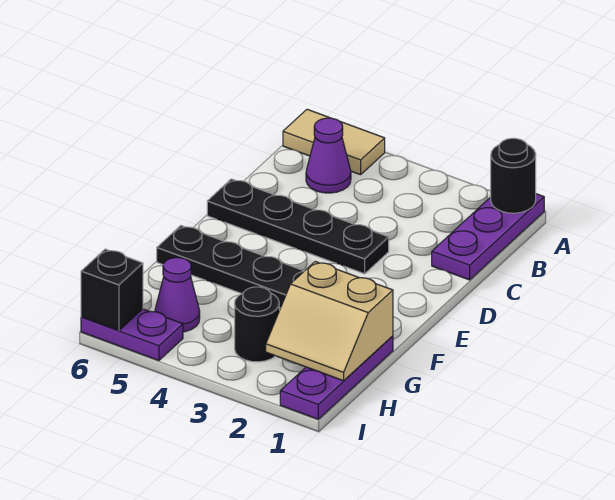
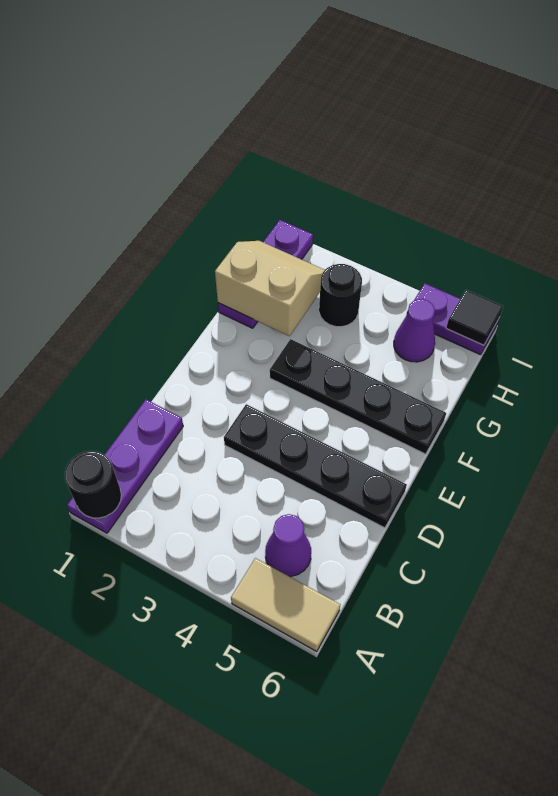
black 1x1 brick [81,249,143,330] -> black 1x1 tile [446,290,503,345]

